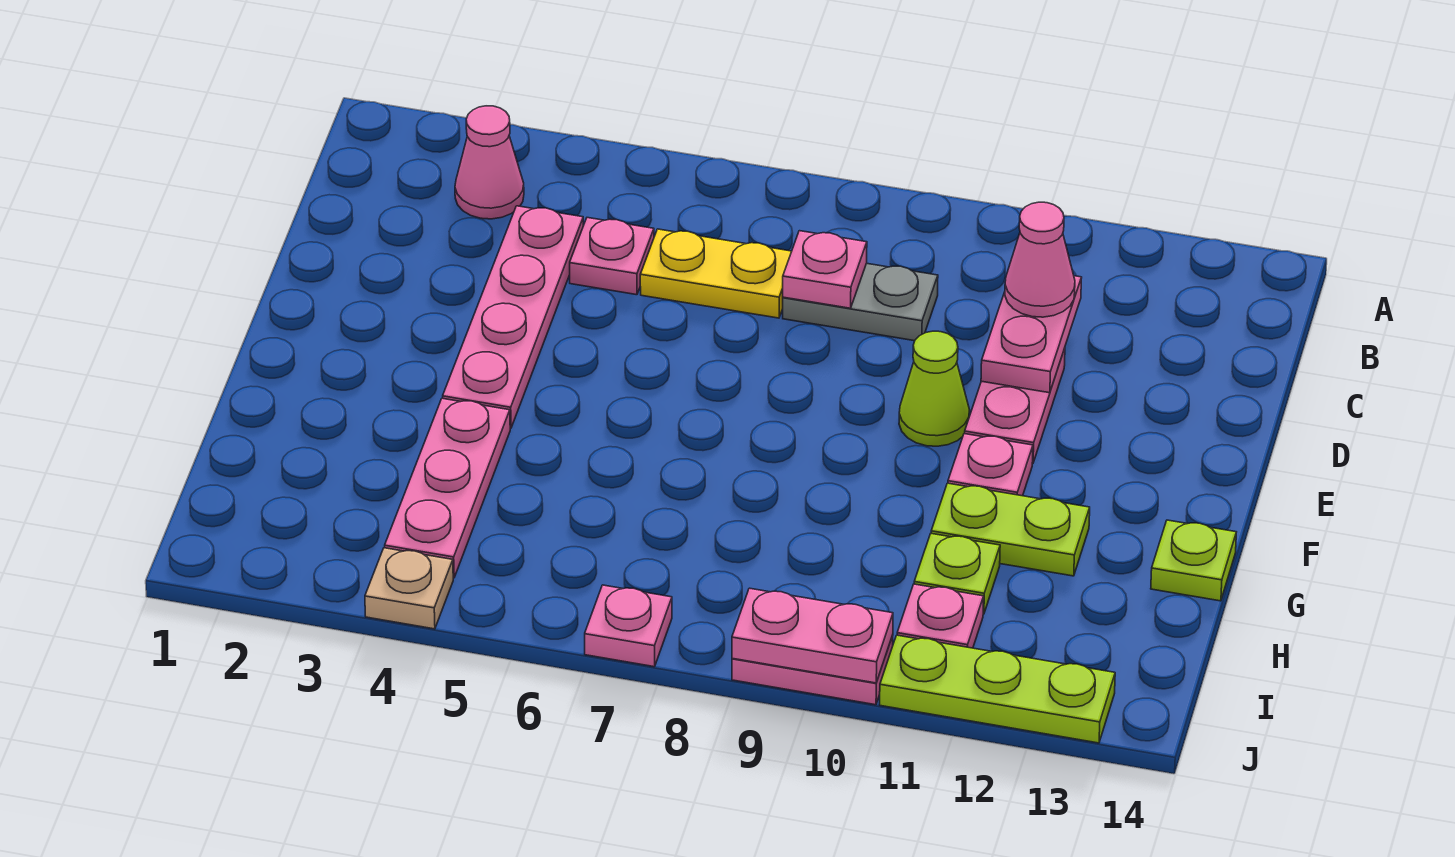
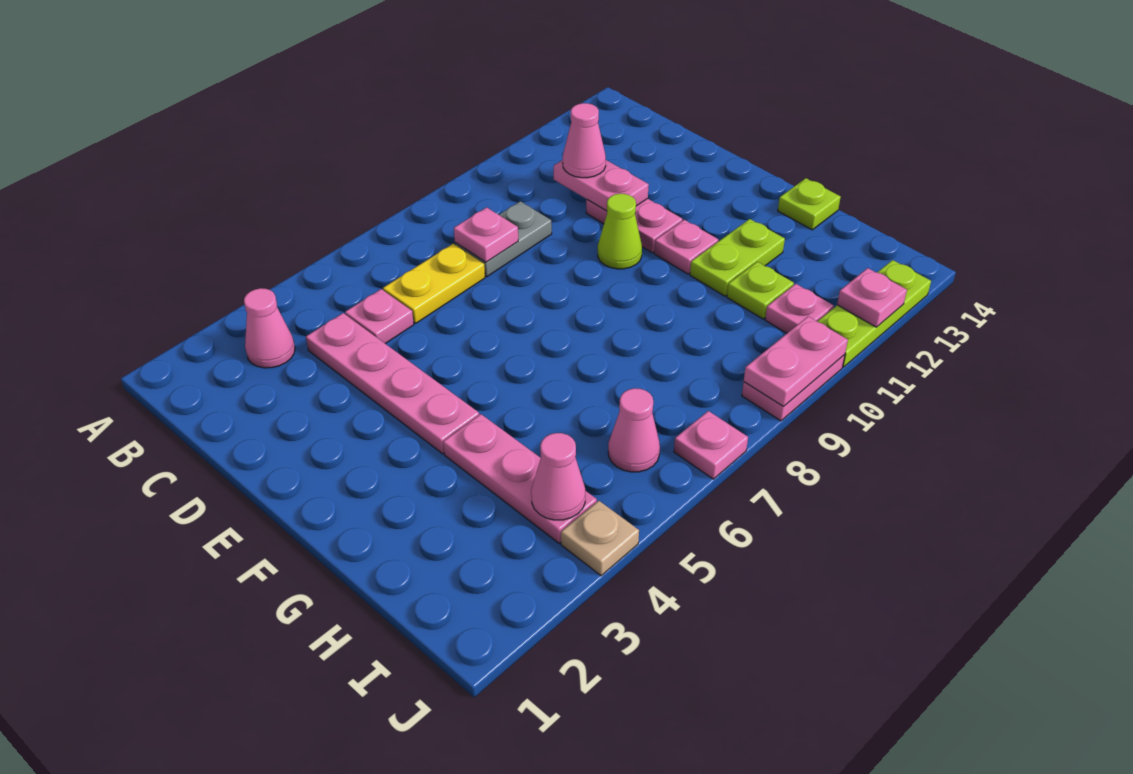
none -> pink 1x1 cone [531,433,585,520]
none -> pink 1x1 cone [608,388,660,472]
none -> pink 1x1 plate [837,268,907,327]

